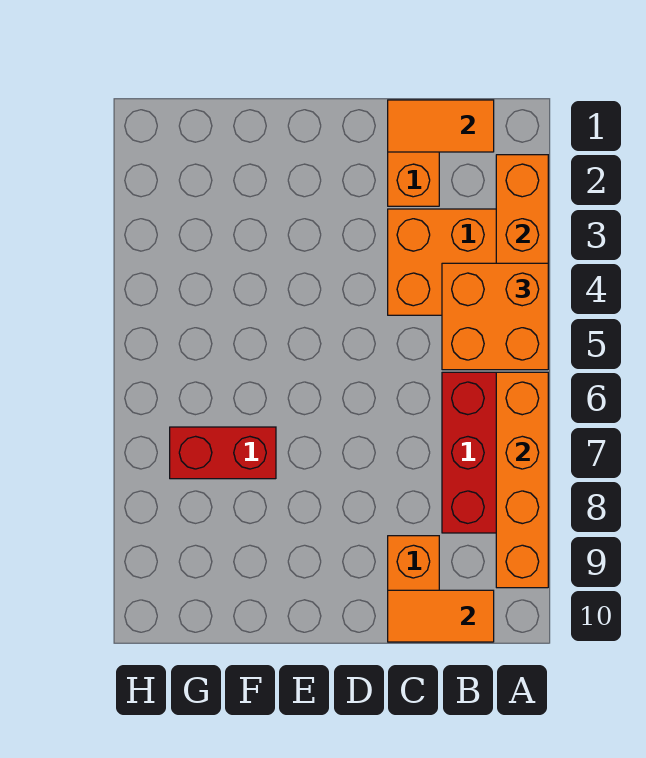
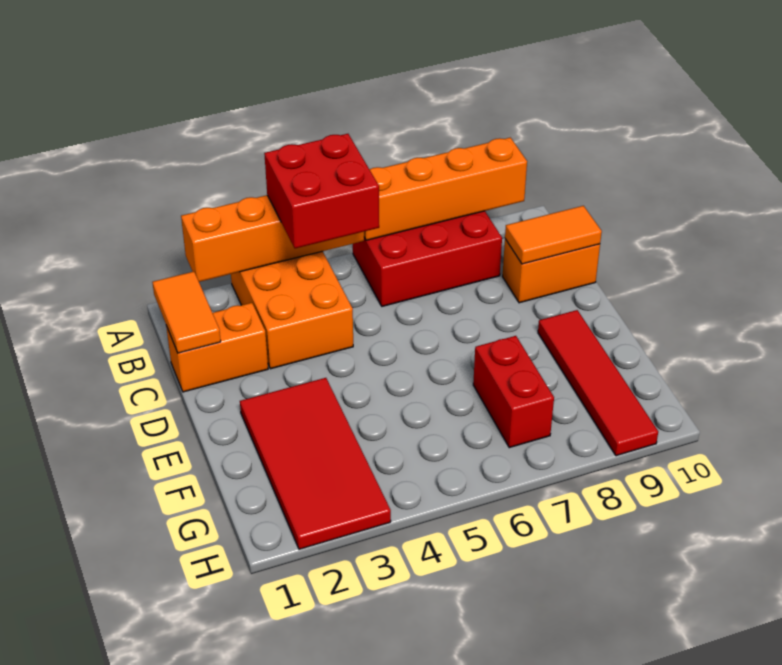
orange 2x2 brick [442,263,548,370] -> red 2x2 brick [264,134,379,248]
orange 1x2 tile [388,590,494,642] -> orange 1x2 tile turned to [505,206,602,264]
none -> red 2x4 tile [240,378,391,549]
none -> red 1x4 tile [538,310,658,456]

